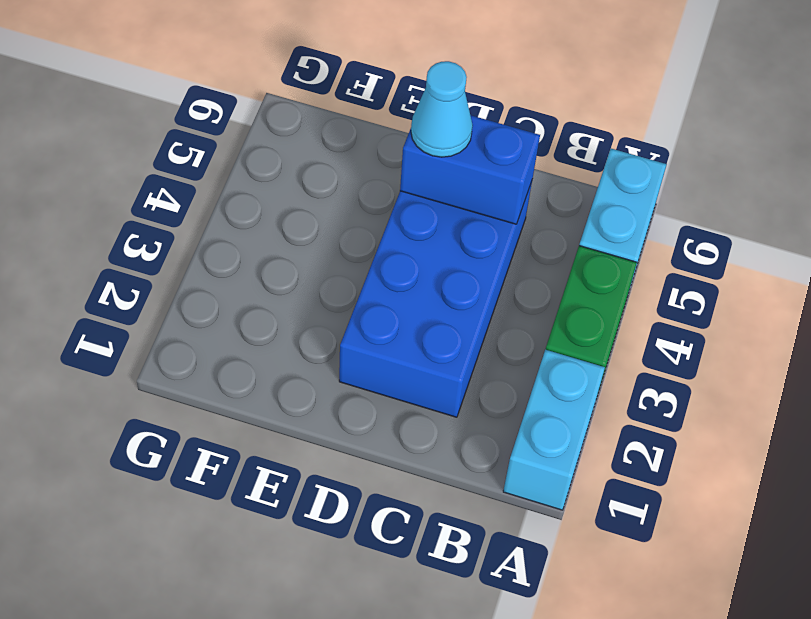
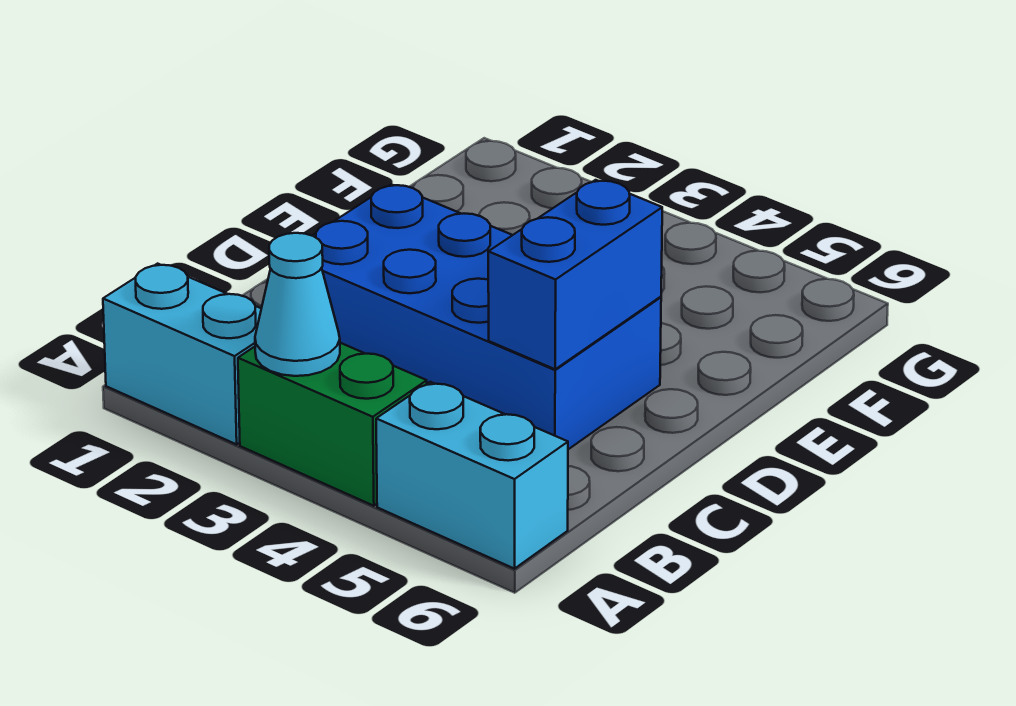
cyan 1x1 cone [411,61,473,157] -> cyan 1x1 cone moved to [255,233,340,376]

